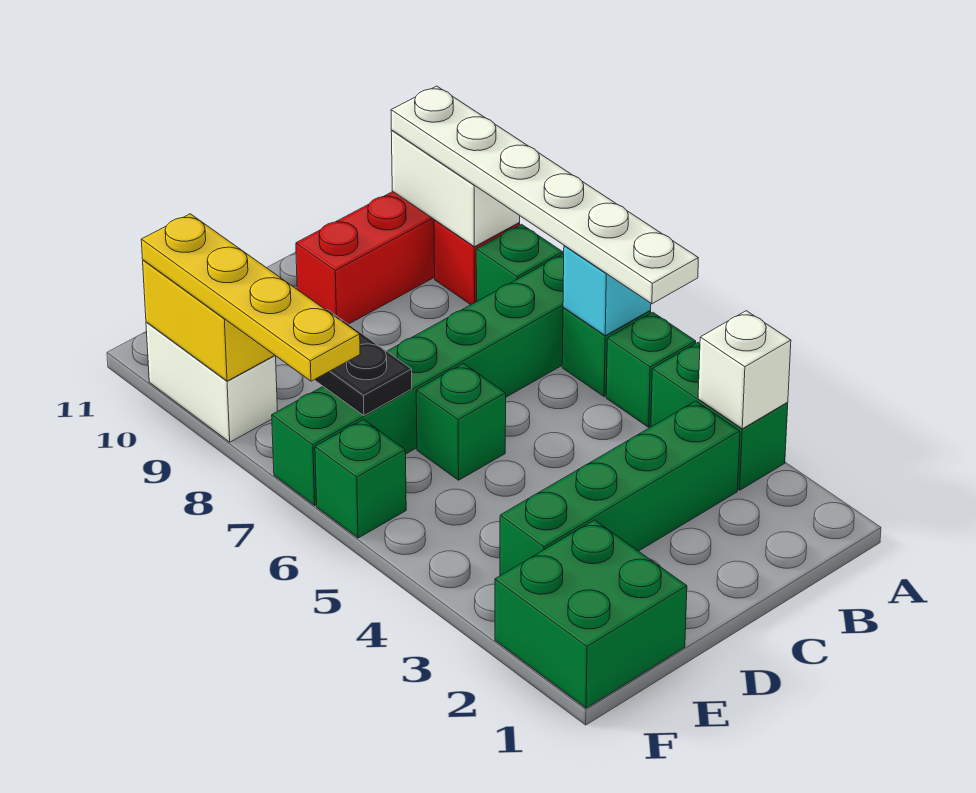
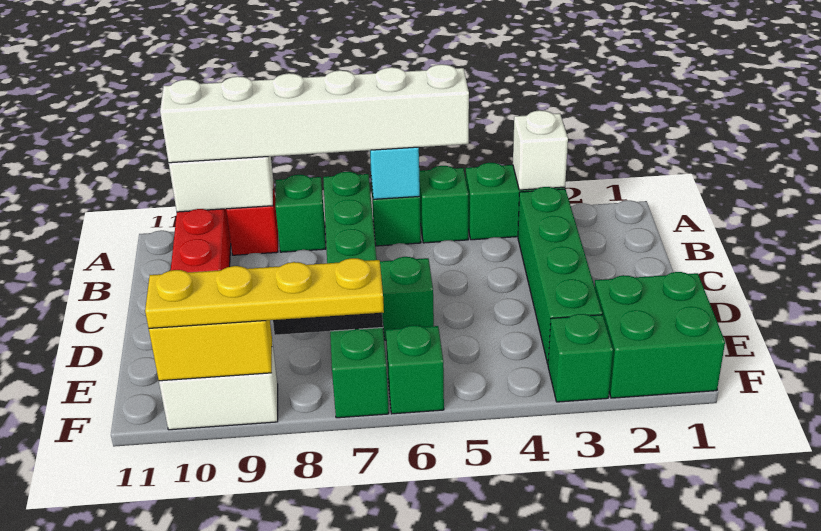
white 1x6 plate [391,86,698,304] -> white 1x6 brick [160,64,469,163]
none -> green 1x1 brick [548,314,613,402]

